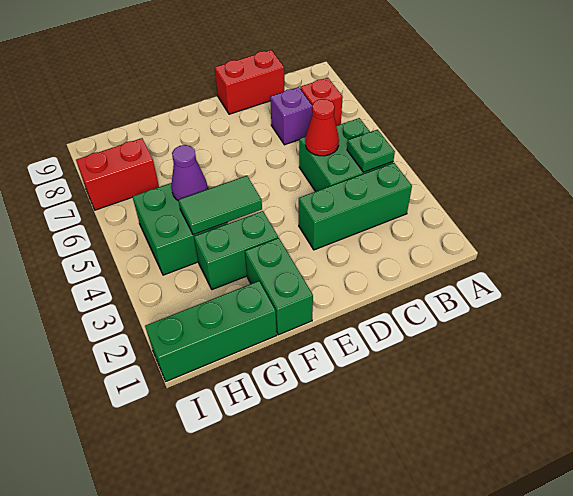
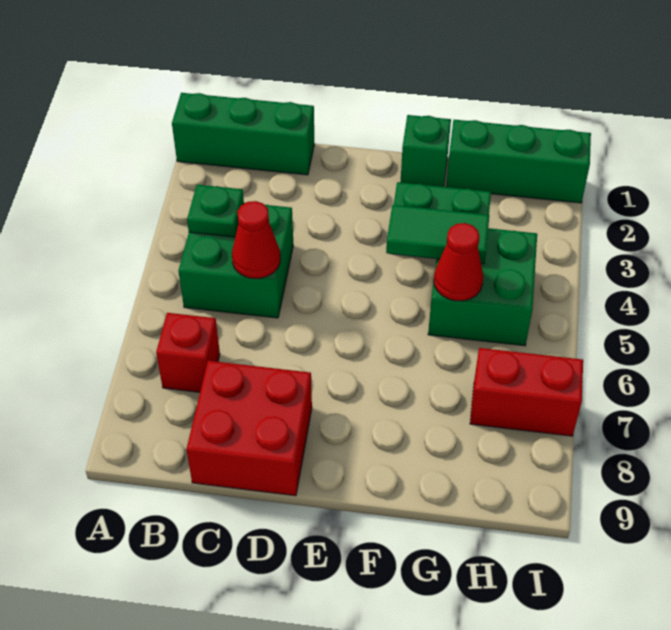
green 1x3 brick [299,163,412,250] -> green 1x3 brick moved to [172,93,315,175]
purple 1x1 brick [270,87,312,145] -> none
red 1x2 brick [215,50,284,114] -> red 2x2 brick [186,361,312,496]
green 1x2 brick [245,238,313,335] -> green 1x1 brick [400,115,451,187]
purple 1x1 cone [171,145,208,200] -> red 1x1 cone [434,223,483,301]

